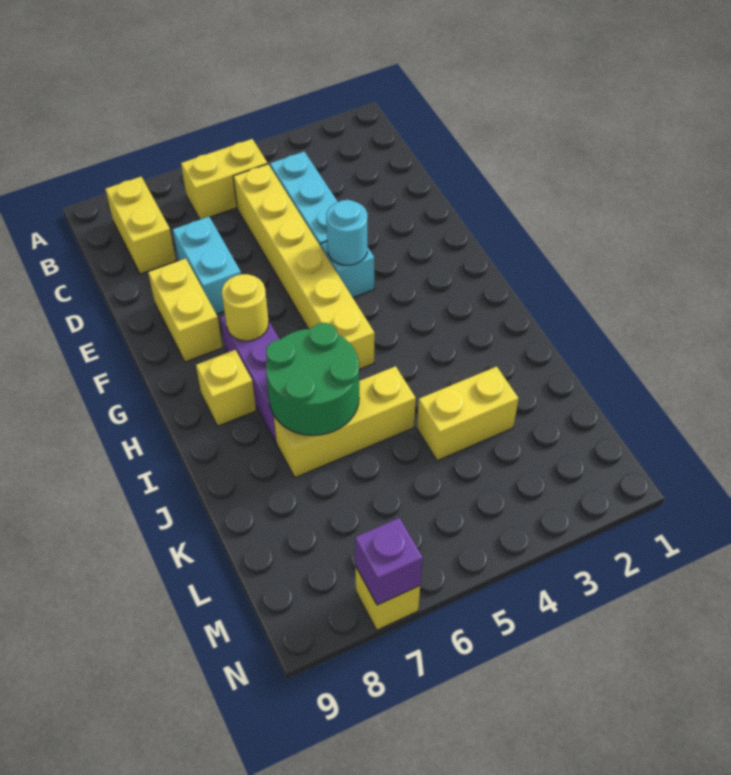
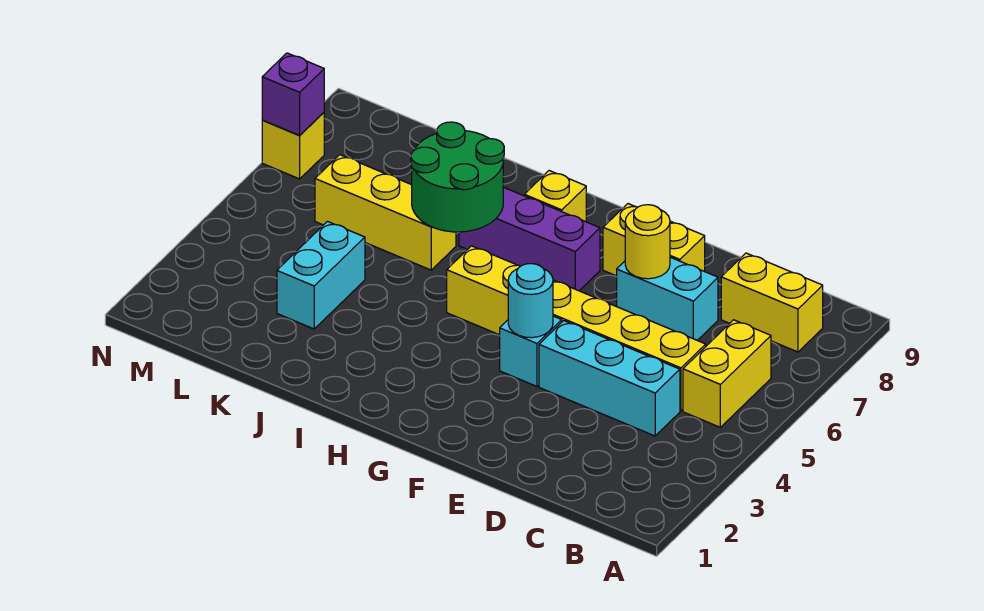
yellow 1x1 round brick [222,274,269,341] -> yellow 1x1 round brick moved to [625,205,670,279]
yellow 1x3 brick [274,366,416,478] -> yellow 1x3 brick turned to [315,155,456,270]
yellow 1x2 brick [417,367,519,461] -> cyan 1x2 brick [277,222,365,329]

